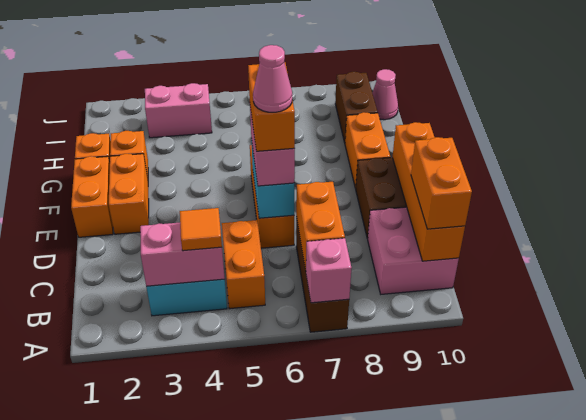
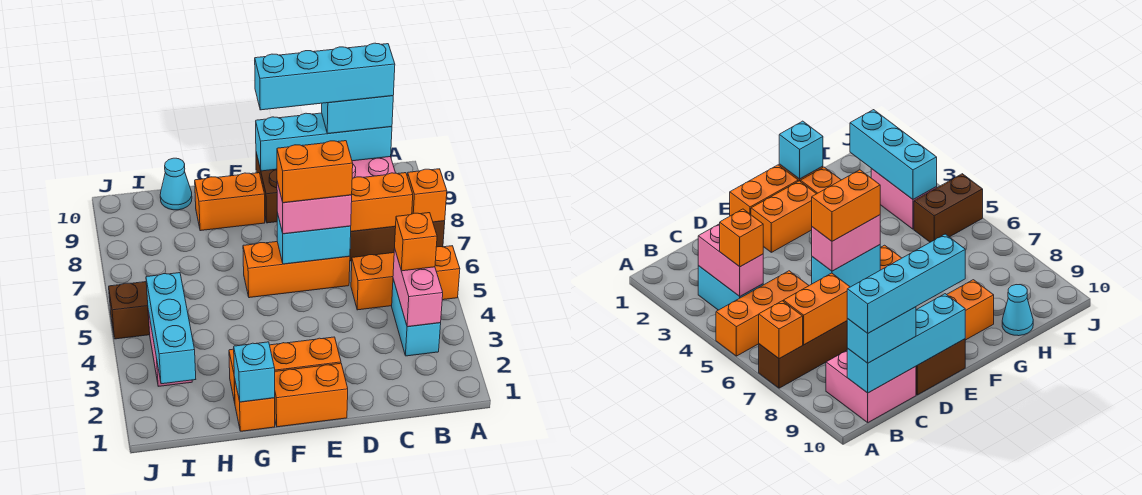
pink 1x1 brick [306,238,352,303] -> orange 1x1 brick [407,169,447,222]
orange 1x1 tile [180,208,222,251] -> orange 1x1 brick [395,213,437,271]
orange 1x2 brick [222,220,265,309] -> orange 1x3 brick [351,246,460,310]
orange 1x4 brick [392,122,465,261] -> cyan 1x4 brick [256,113,392,171]
orange 1x2 brick [411,137,472,229] -> cyan 1x2 brick [322,96,393,133]
none -> cyan 1x4 brick [255,43,395,110]
pink 1x1 cone [253,45,292,112] -> none
none -> cyan 1x1 brick [234,342,275,402]
brown 1x2 brick [335,72,378,143] -> brown 1x2 brick moved to [109,282,150,339]
none -> cyan 1x1 cone [160,158,192,210]
none -> cyan 1x3 brick [146,273,196,384]
pink 1x1 cone [372,69,398,120] -> none

